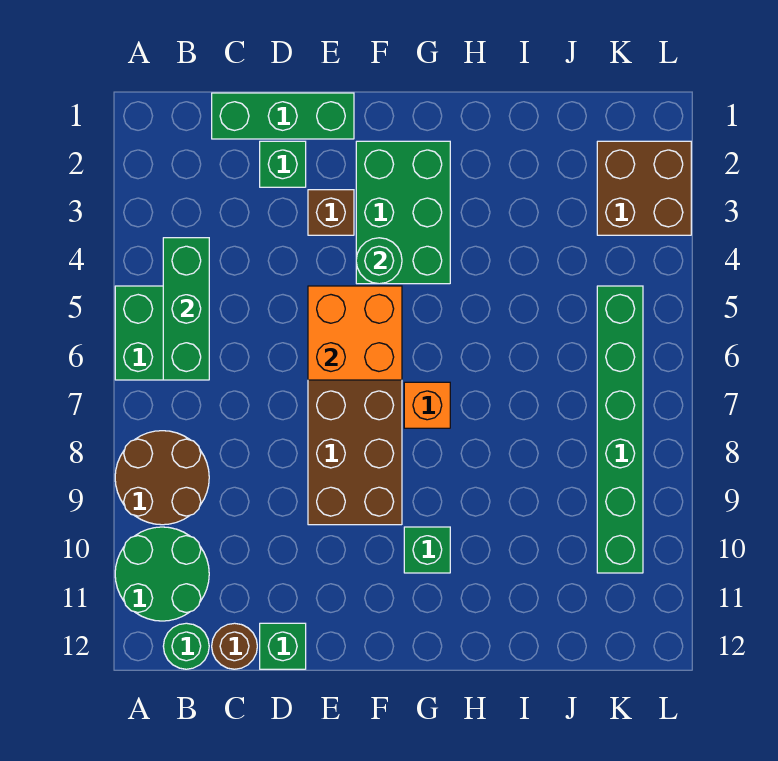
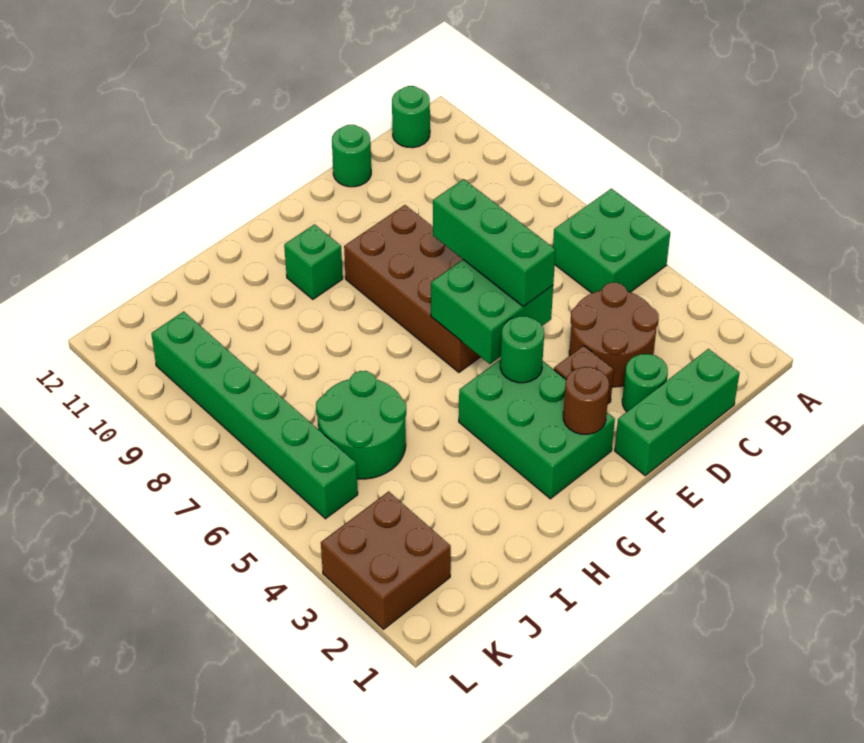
brown 2x2 round brick [115,431,209,525] -> brown 2x2 round brick moved to [569,283,659,387]
green 2x2 round brick [115,527,209,621] -> green 2x2 round brick moved to [316,371,406,479]
green 1x3 brick [163,238,209,380] -> green 1x3 brick moved to [433,179,556,307]
brown 1x1 round brick [212,623,257,669] -> brown 1x1 round brick moved to [563,367,609,434]
green 1x1 brick [260,141,306,187] -> green 1x1 round brick [622,354,668,412]
green 1x1 brick [260,623,306,669] -> green 1x1 round brick [332,125,371,187]
orange 2x2 brick [308,286,402,380] -> green 2x2 brick [431,260,553,364]
orange 1x1 brick [404,382,450,428] -> none

